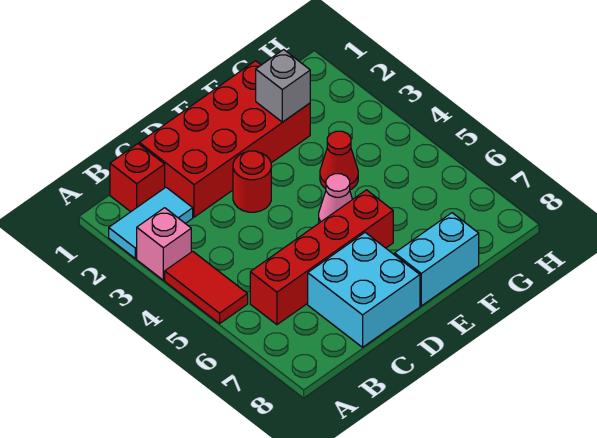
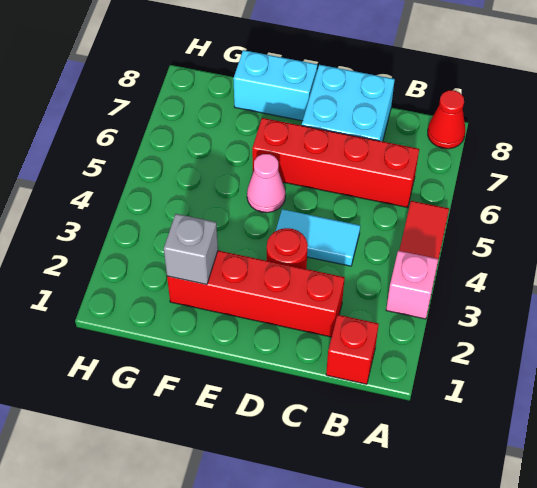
cyan 1x2 tile [109,187,193,258] -> cyan 1x2 tile moved to [276,209,360,266]
red 2x4 brick [139,61,310,217] -> red 1x4 brick [167,251,345,337]
red 1x1 cone [320,131,358,190] -> red 1x1 cone moved to [428,90,465,149]

